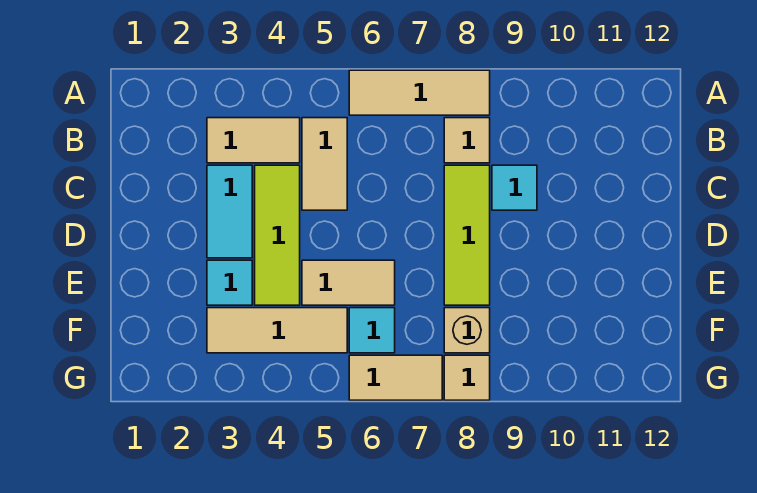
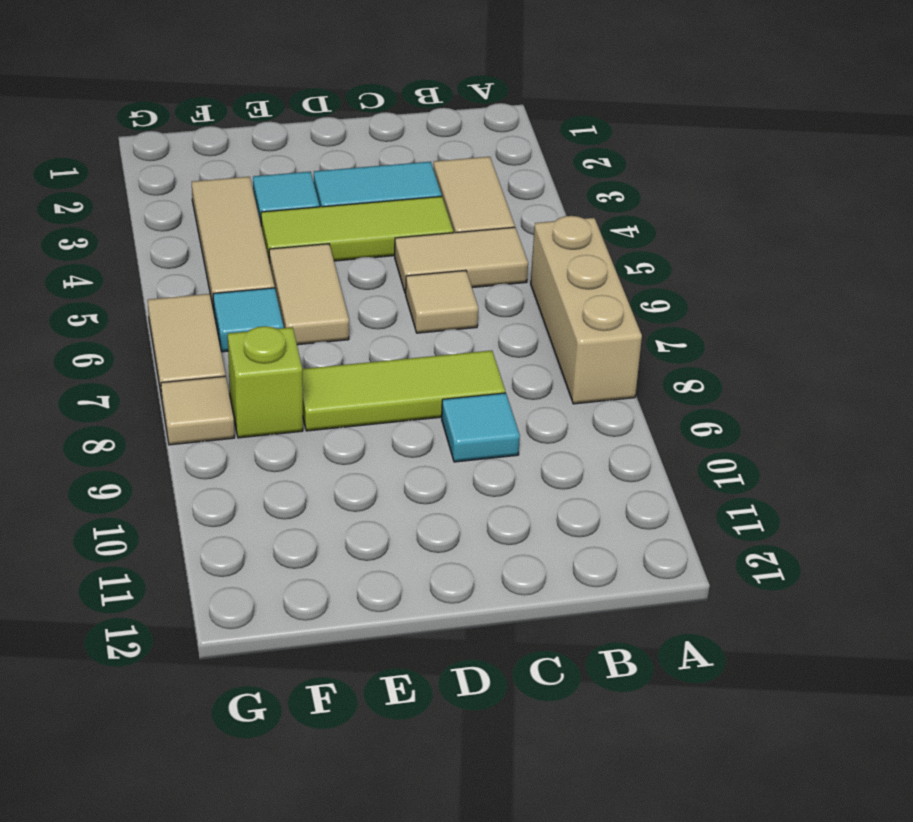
tan 1x3 tile [349,70,490,115] -> tan 1x3 brick [531,216,642,404]
tan 1x1 tile [444,118,490,163] -> tan 1x1 tile moved to [406,270,478,333]
tan 1x1 brick [444,308,490,353] -> lime 1x1 brick [228,326,303,438]

